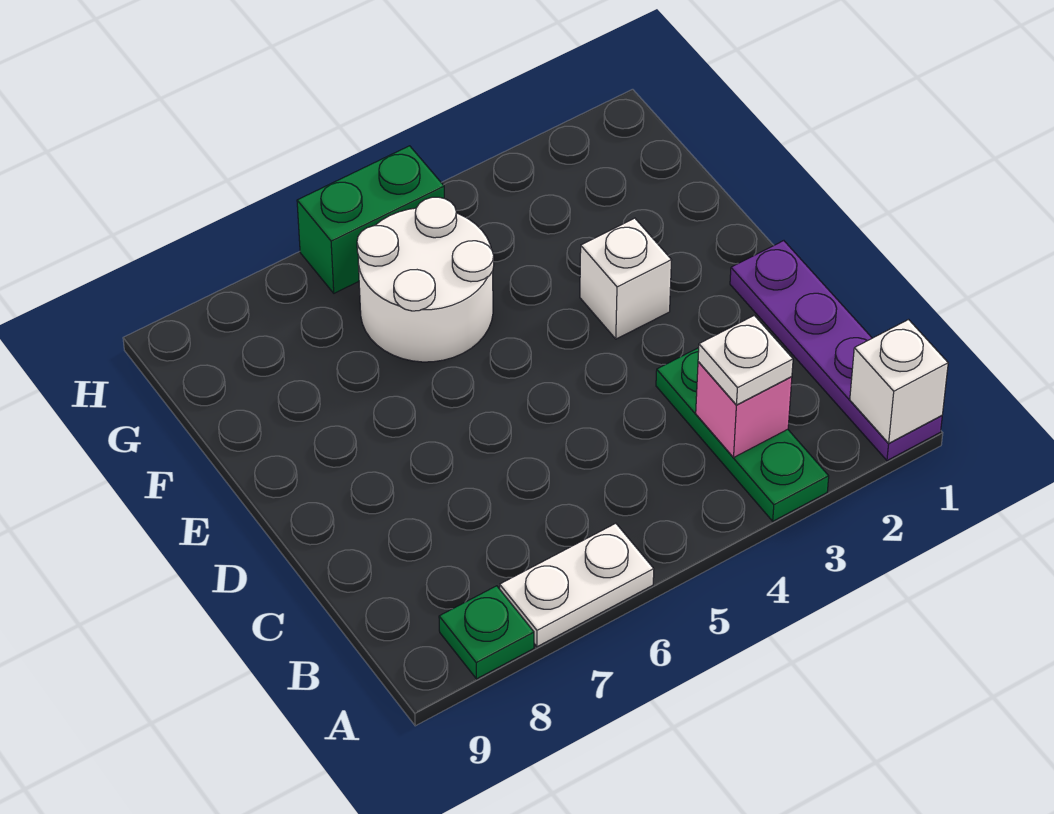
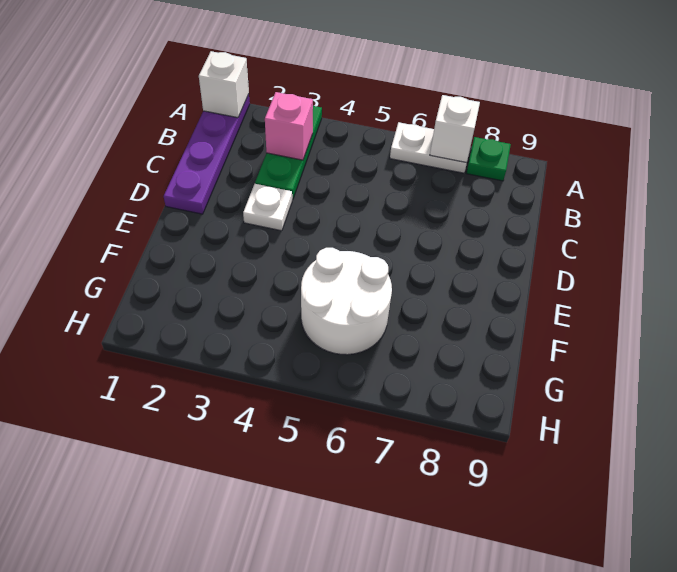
white 1x1 plate [698,315,793,405] -> white 1x1 plate moved to [243,184,292,231]
white 1x1 brick [580,218,671,339] -> white 1x1 brick moved to [430,95,480,163]
green 1x2 brick [297,146,444,293] -> none

